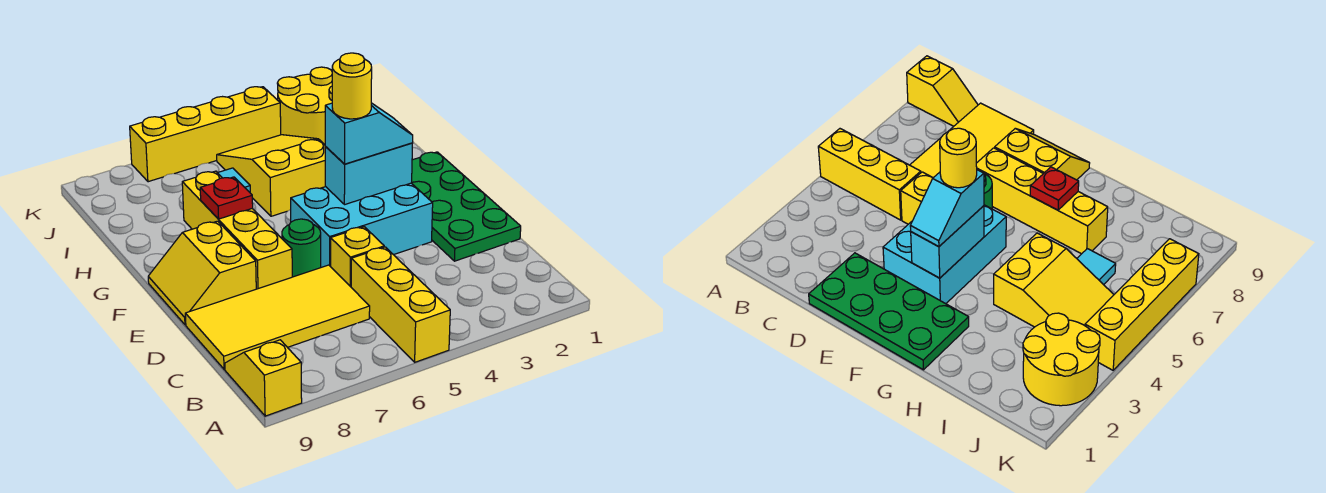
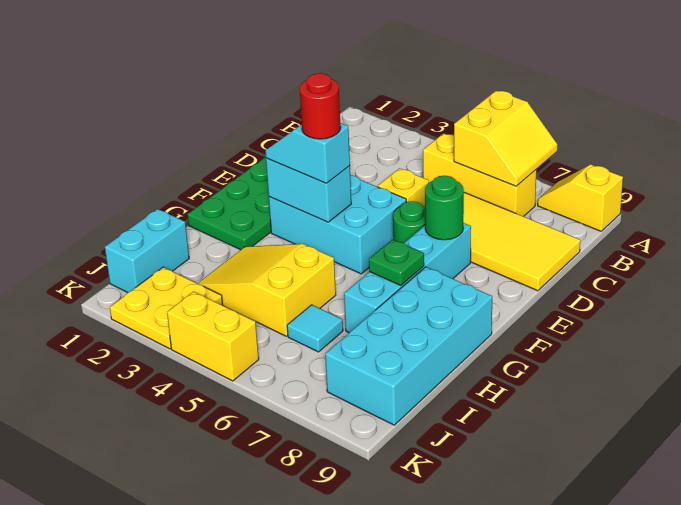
yellow 1x3 brick [351,247,450,362] -> yellow 1x3 brick turned to [423,133,536,216]
yellow 1x2 slope [225,340,302,416] -> yellow 1x2 slope turned to [538,164,623,231]
yellow 1x4 brick [182,171,292,289] -> cyan 1x4 brick [344,223,471,333]
none -> green 1x1 round brick [425,176,464,240]
yellow 2x2 slope [148,221,256,325] -> yellow 2x2 slope moved to [454,90,558,186]
yellow 1x1 round brick [332,53,372,119] -> red 1x1 round brick [300,73,341,139]
red 1x1 plate [200,177,253,219] -> green 1x1 plate [369,240,424,286]
none -> cyan 2x4 brick [325,267,492,425]
yellow 2x3 slope [217,135,326,216] -> yellow 2x3 slope turned to [198,244,336,336]
none -> cyan 1x2 brick [105,209,189,293]
yellow 2x2 round brick [277,67,332,145] -> yellow 2x2 plate [110,267,223,349]
yellow 1x4 brick [130,87,281,182] -> yellow 1x2 brick [167,292,259,381]

